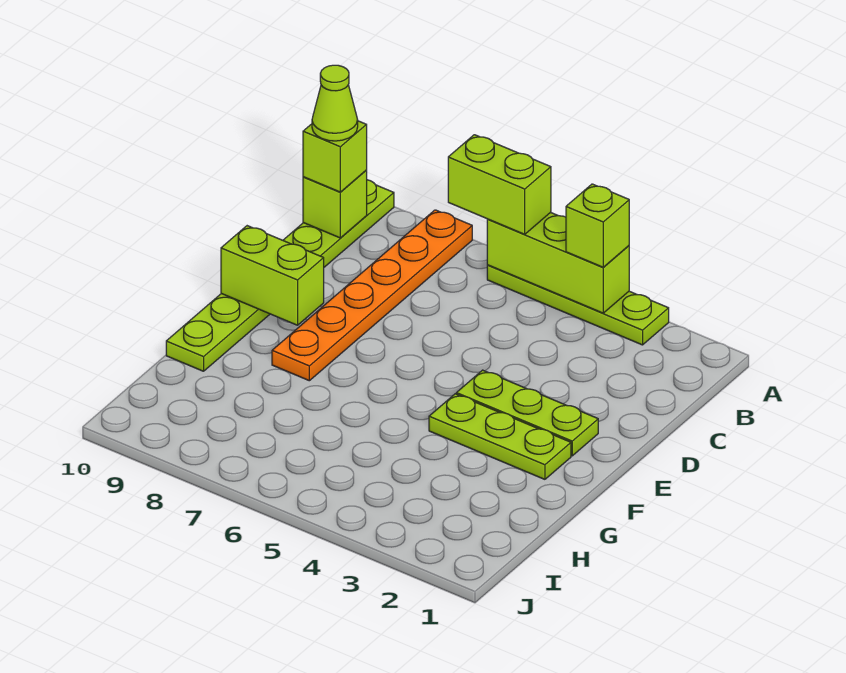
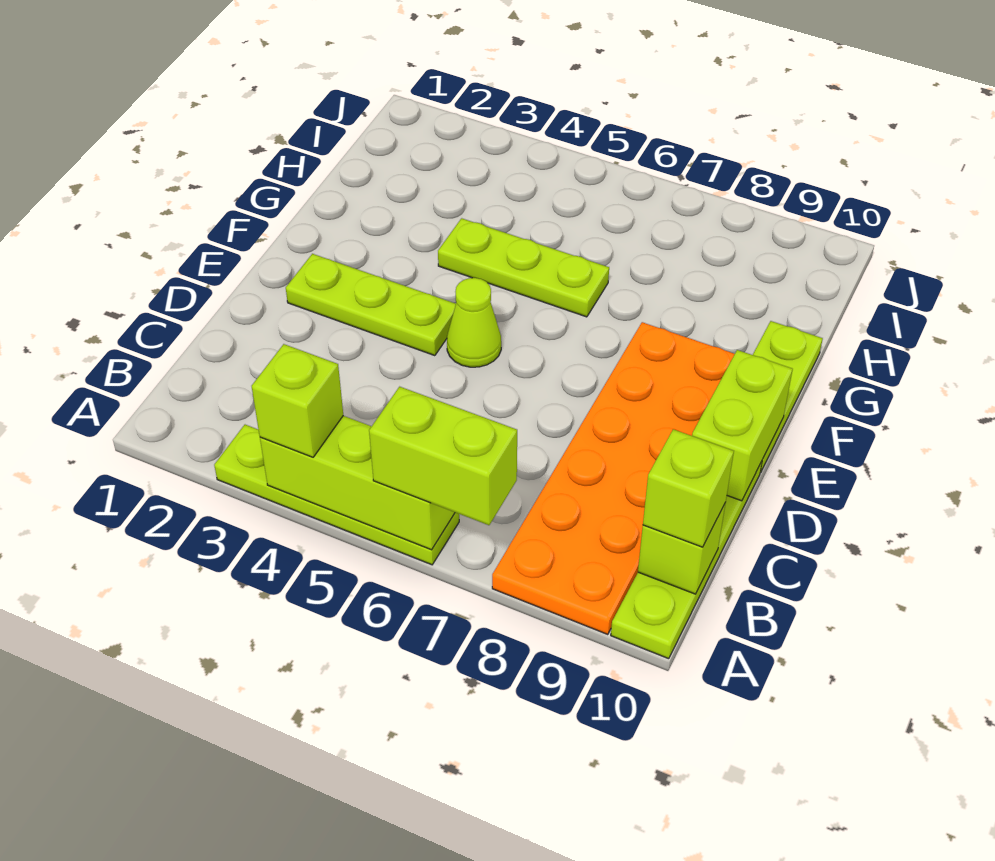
orange 1x6 plate [272,210,472,381] -> orange 2x6 plate [492,322,734,635]
lime 1x1 cone [312,65,358,141] -> lime 1x1 cone moved to [447,278,501,367]
lime 1x2 brick [221,226,324,325] -> lime 1x2 brick turned to [692,350,793,501]
lime 1x3 plate [429,394,571,479] -> lime 1x3 plate moved to [438,218,609,317]

